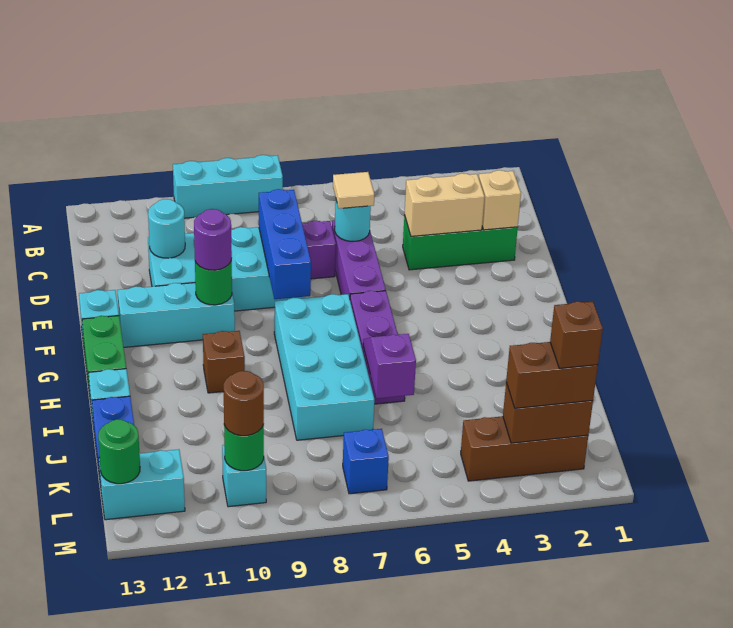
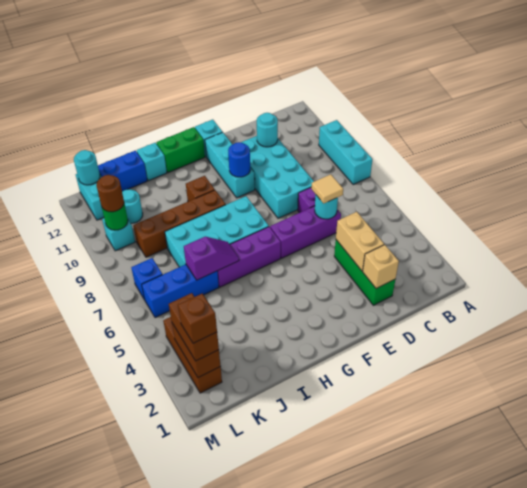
blue 1x3 brick [259,189,311,299] -> blue 1x3 brick moved to [142,264,219,318]
green 1x1 round brick [195,259,232,305] -> blue 1x1 round brick [228,142,250,177]
purple 1x1 round brick [194,209,232,270] -> none
none -> brown 1x4 brick [133,190,226,257]
none -> cyan 1x1 round brick [122,189,143,223]
green 1x1 round brick [98,419,140,484] -> cyan 1x1 round brick [74,150,100,185]

